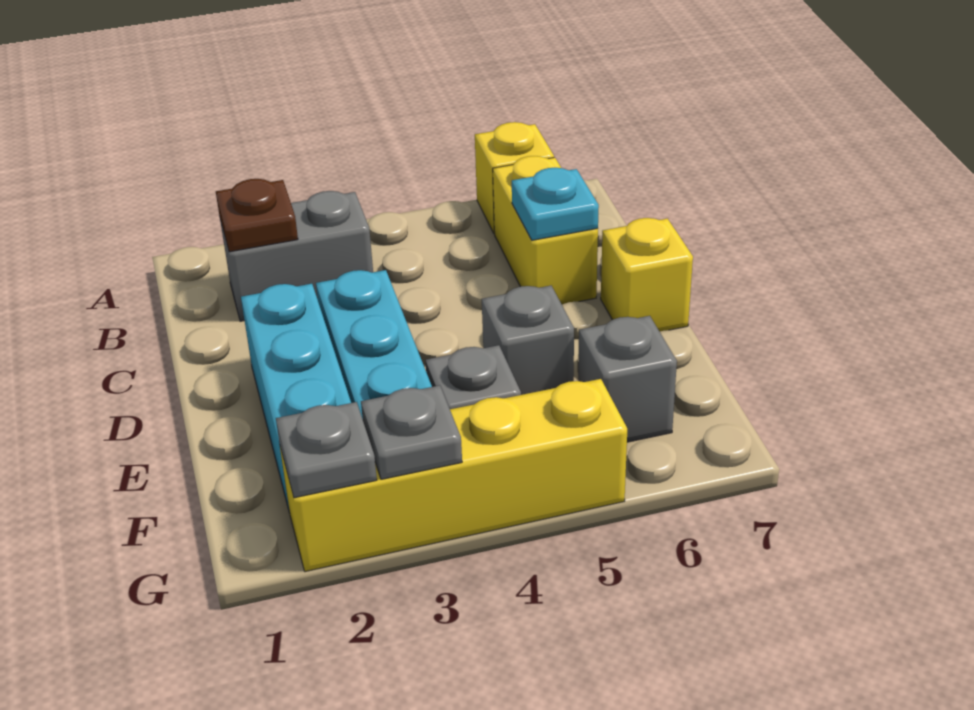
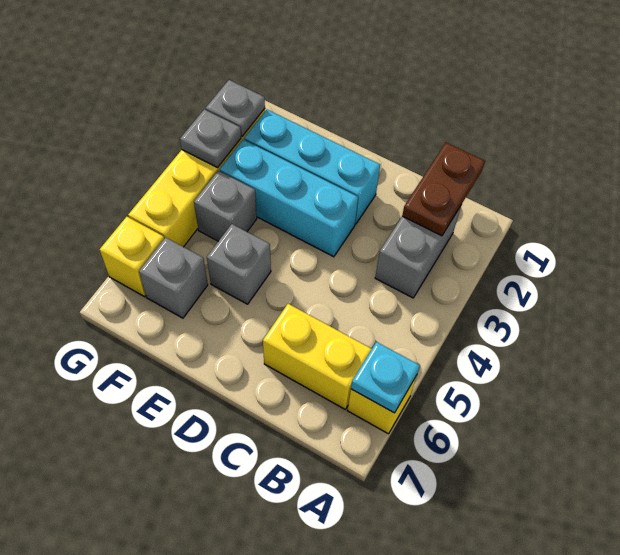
brown 1x1 plate [216,179,298,252] -> brown 1x2 plate [402,143,485,236]
cyan 1x1 plate [512,168,599,240] -> cyan 1x1 plate moved to [351,342,420,413]
yellow 1x1 brick [601,218,693,332] -> yellow 1x1 brick moved to [100,217,164,297]

